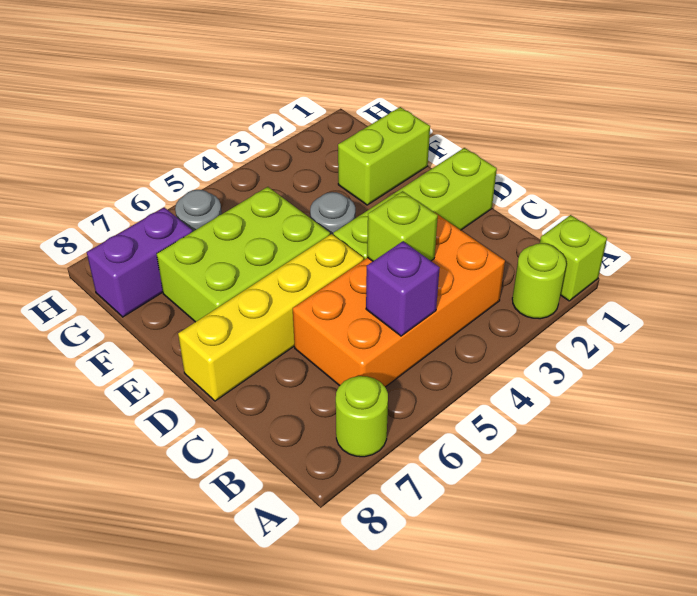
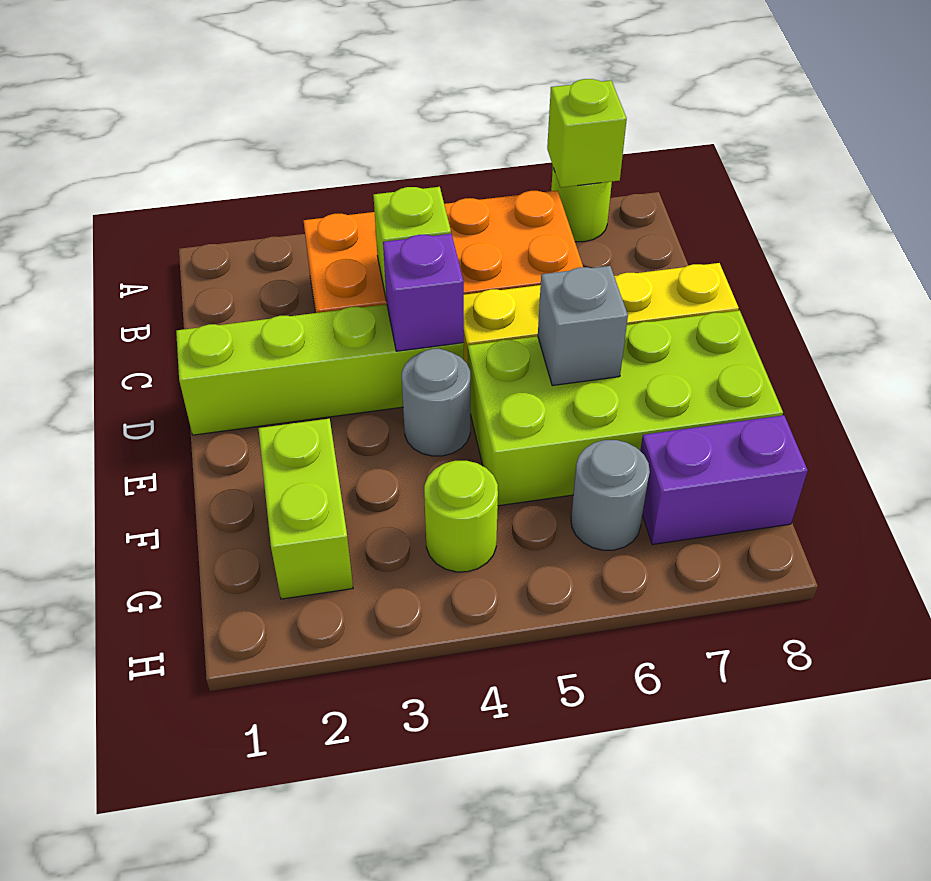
lime 1x1 brick [540,215,607,301] -> lime 1x1 brick moved to [547,79,627,187]
lime 1x1 round brick [512,243,566,319] -> lime 1x1 round brick moved to [424,461,498,572]
purple 1x1 brick [366,241,440,336] -> purple 1x1 brick moved to [383,234,464,351]
lime 2x3 brick [157,187,330,322] -> lime 2x4 brick [468,310,783,506]
none -> grey 1x1 brick [538,266,628,386]
lime 1x2 brick [338,107,430,205] -> lime 1x2 brick turned to [258,419,353,599]

